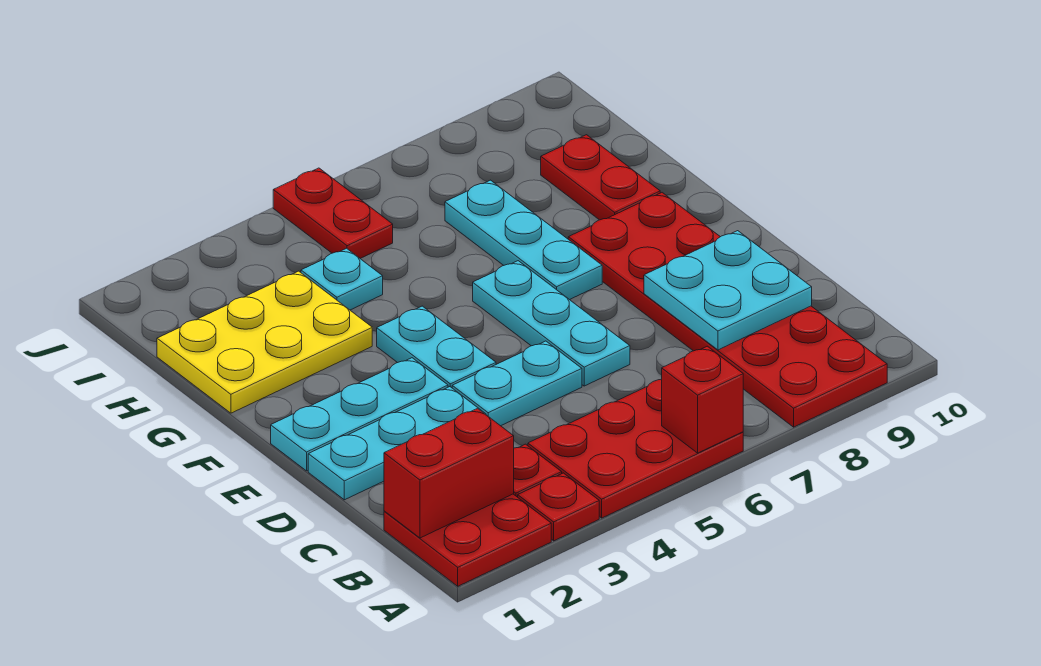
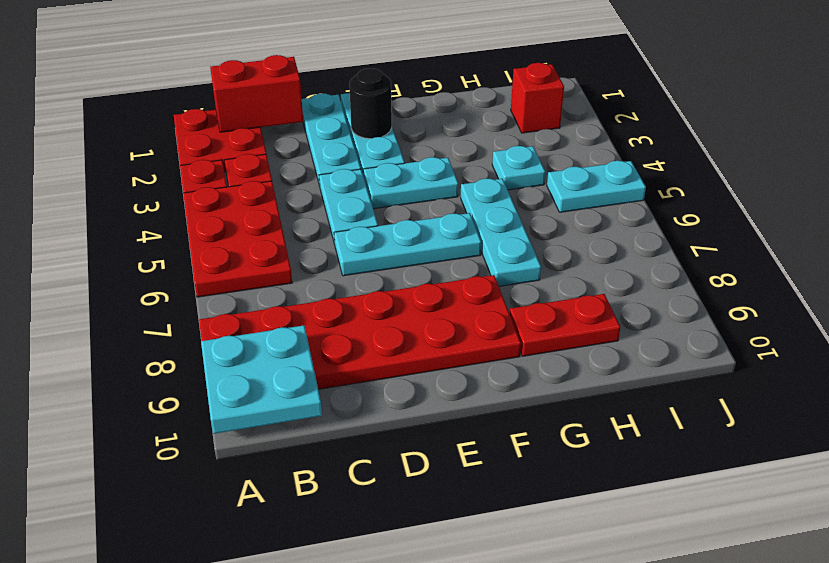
red 1x1 brick [662,346,743,453] -> red 1x1 brick moved to [511,63,564,133]
red 1x2 brick [384,408,514,538] -> red 1x2 brick turned to [210,55,303,132]
cyan 2x2 plate [644,231,812,350] -> cyan 2x2 plate moved to [201,325,322,434]
none -> black 1x1 round brick [349,68,392,139]
cyan 1x3 plate [445,180,602,300] -> cyan 1x3 plate turned to [461,179,541,286]
yellow 2x3 plate [157,271,372,413] -> none
red 1x2 plate [273,168,393,258] -> cyan 1x2 plate [547,161,646,212]

